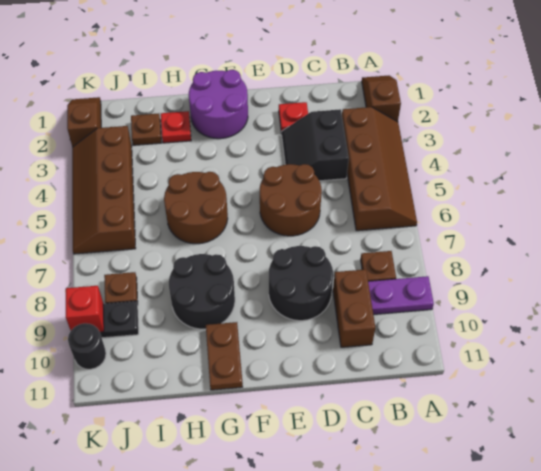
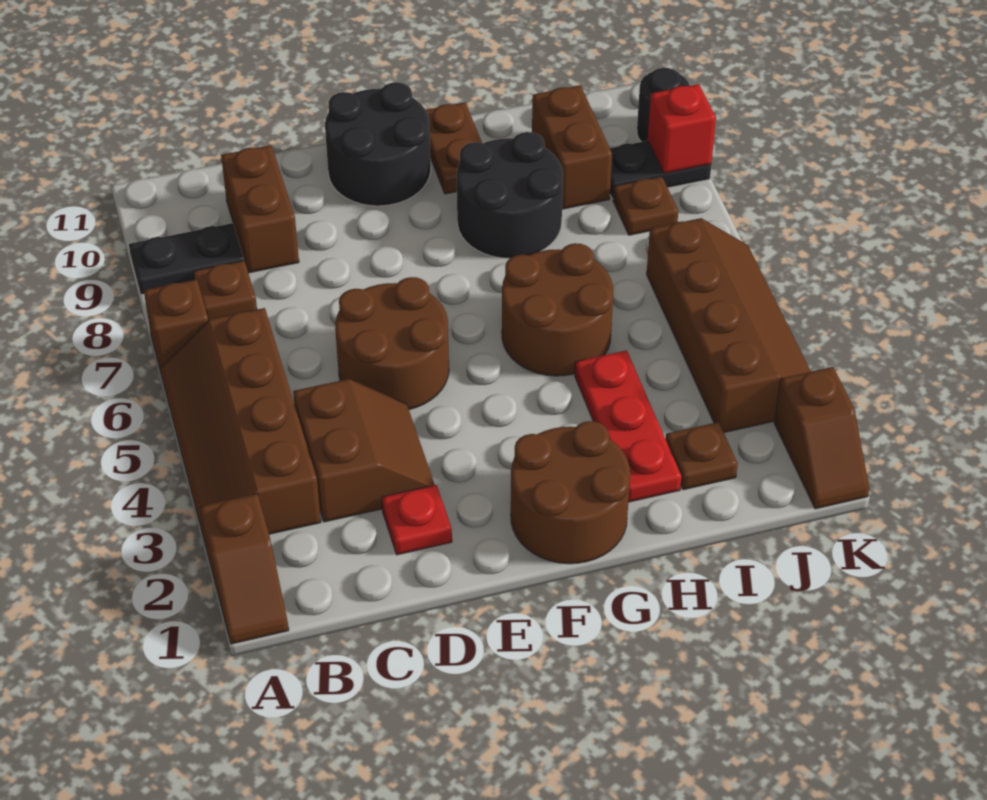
none -> brown 1x1 brick [144,279,208,371]
purple 1x2 plate [368,276,434,315] -> black 1x2 plate [129,223,244,295]
black 2x2 slope [282,109,349,181] -> brown 2x2 slope [293,379,435,522]
black 2x2 round brick [269,246,333,321] -> black 2x2 round brick moved to [325,82,431,206]
purple 2x2 round brick [189,70,248,139] -> brown 2x2 round brick [511,421,630,564]
red 1x1 plate [161,111,191,143] -> red 1x3 plate [575,350,682,502]
none -> brown 1x2 brick [532,85,612,209]

